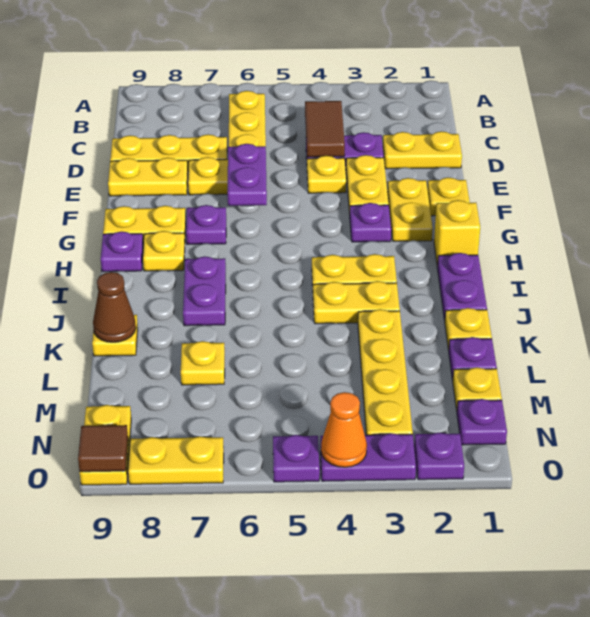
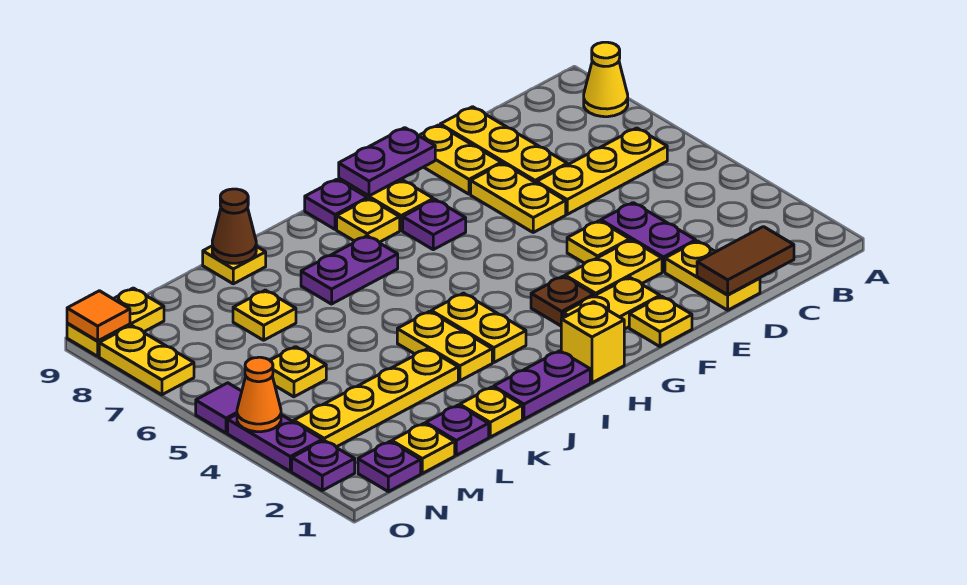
none -> yellow 1x1 cone [584,42,628,117]
brown 1x2 tile [305,101,345,157] -> brown 1x2 tile moved to [697,227,794,295]
purple 1x2 plate [228,144,267,206] -> purple 1x2 plate moved to [339,128,435,196]
purple 1x1 plate [350,203,391,242] -> brown 1x1 plate [531,276,594,326]
none -> yellow 1x1 plate [270,347,326,397]
purple 1x1 plate [273,435,320,482] -> purple 1x1 tile [196,383,242,433]
brown 1x1 tile [78,425,128,472] -> orange 1x1 tile [67,291,130,341]

